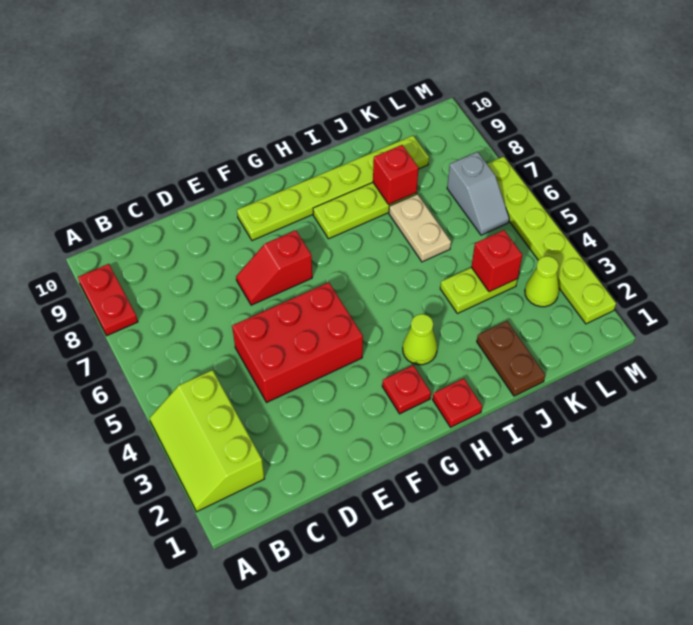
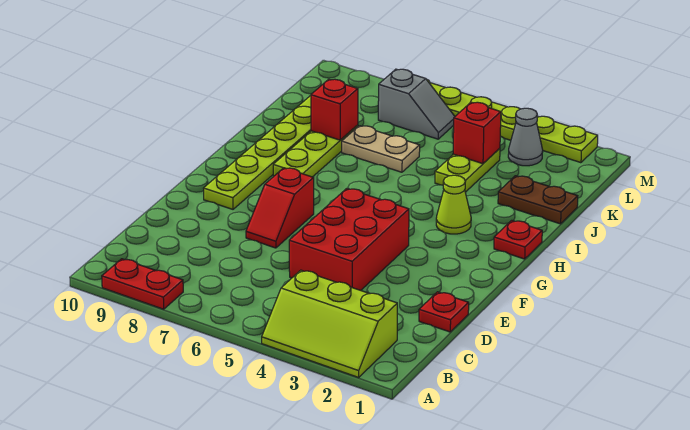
red 1x1 plate [382,366,431,414] -> red 1x1 plate moved to [419,292,469,332]
lime 1x1 cone [525,256,559,307] -> grey 1x1 cone [508,108,543,166]

